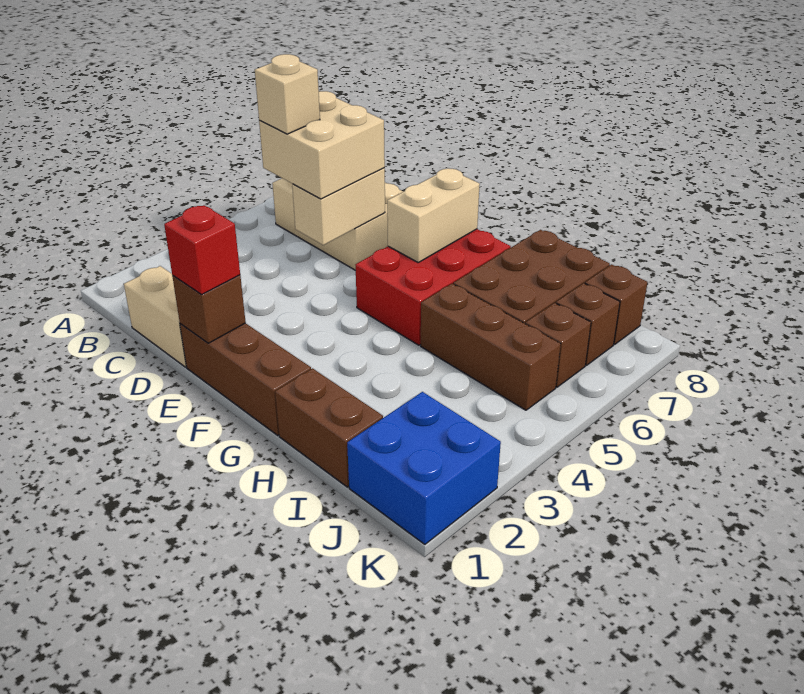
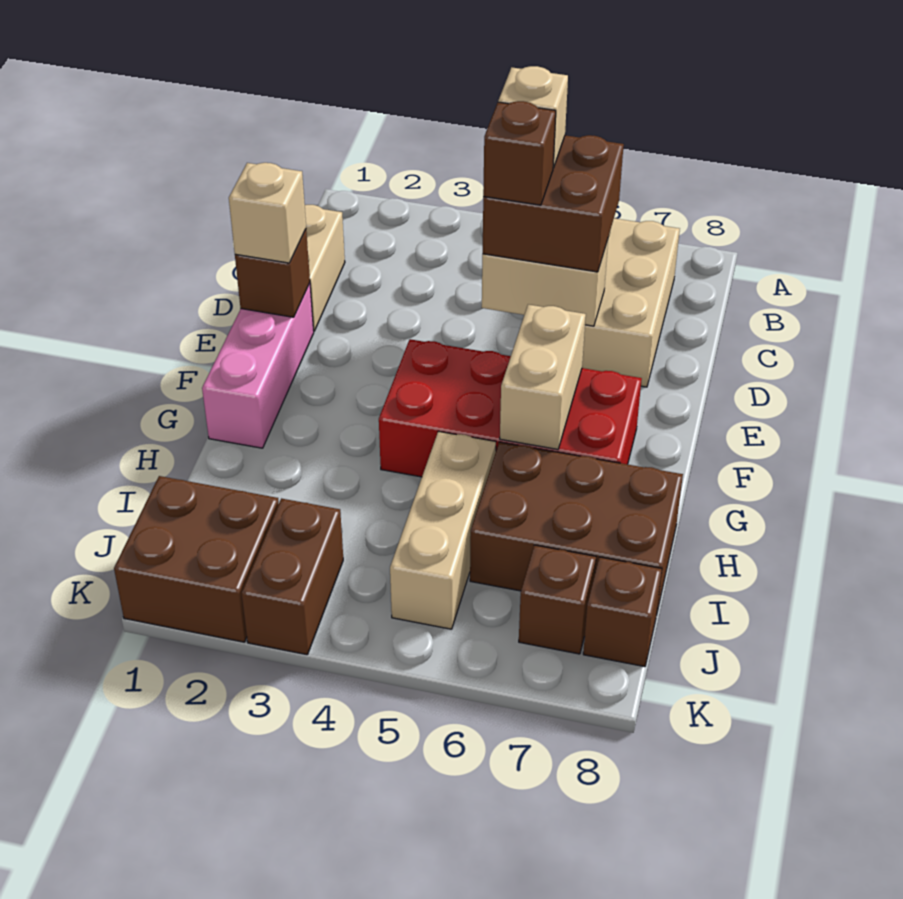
tan 2x2 brick [259,91,385,199] -> brown 2x2 brick [483,135,624,272]
brown 1x3 brick [180,323,311,435] -> pink 1x3 brick [202,283,314,448]
red 1x1 brick [164,205,240,294] -> tan 1x1 brick [229,163,306,263]
red 2x3 brick [356,229,511,345] -> red 2x4 brick [379,339,642,477]
tan 1x2 brick [387,168,480,262] -> tan 1x2 brick turned to [500,304,586,449]
brown 1x2 brick [275,368,383,487] -> brown 1x2 brick moved to [241,498,343,655]
brown 1x3 brick [421,284,561,410] -> tan 1x3 brick [390,431,496,629]
blue 2x2 brick [347,392,501,544] -> brown 2x2 brick [114,476,279,642]
brown 1x1 brick [525,303,591,387] -> brown 1x1 brick moved to [483,101,556,205]

